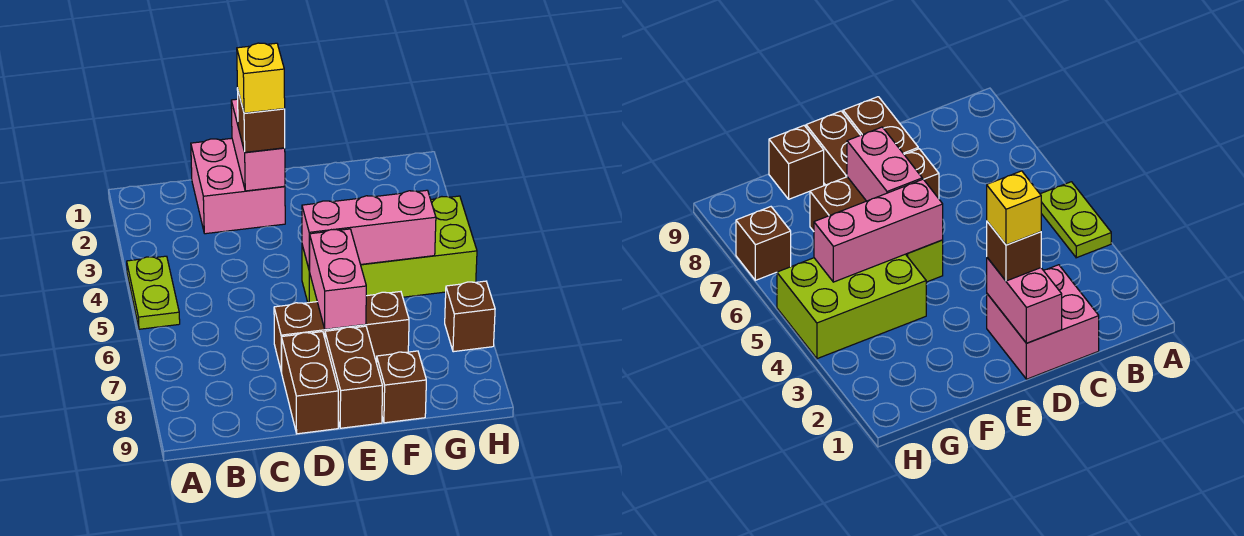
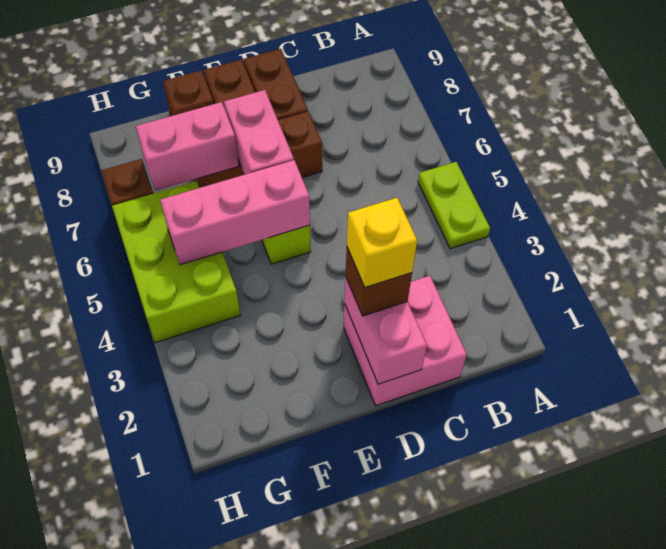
lime 2x3 brick [361,196,477,297] -> lime 2x3 brick turned to [112,181,240,343]
none -> pink 1x2 brick [136,102,239,191]

